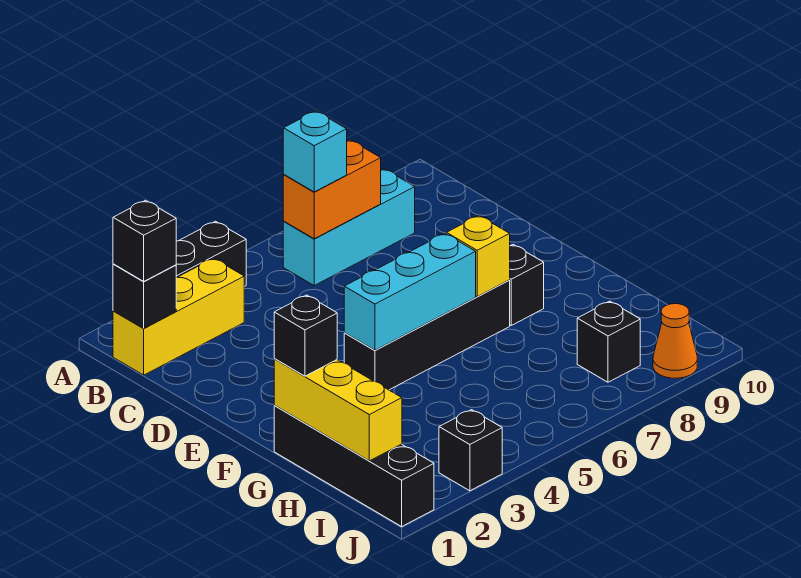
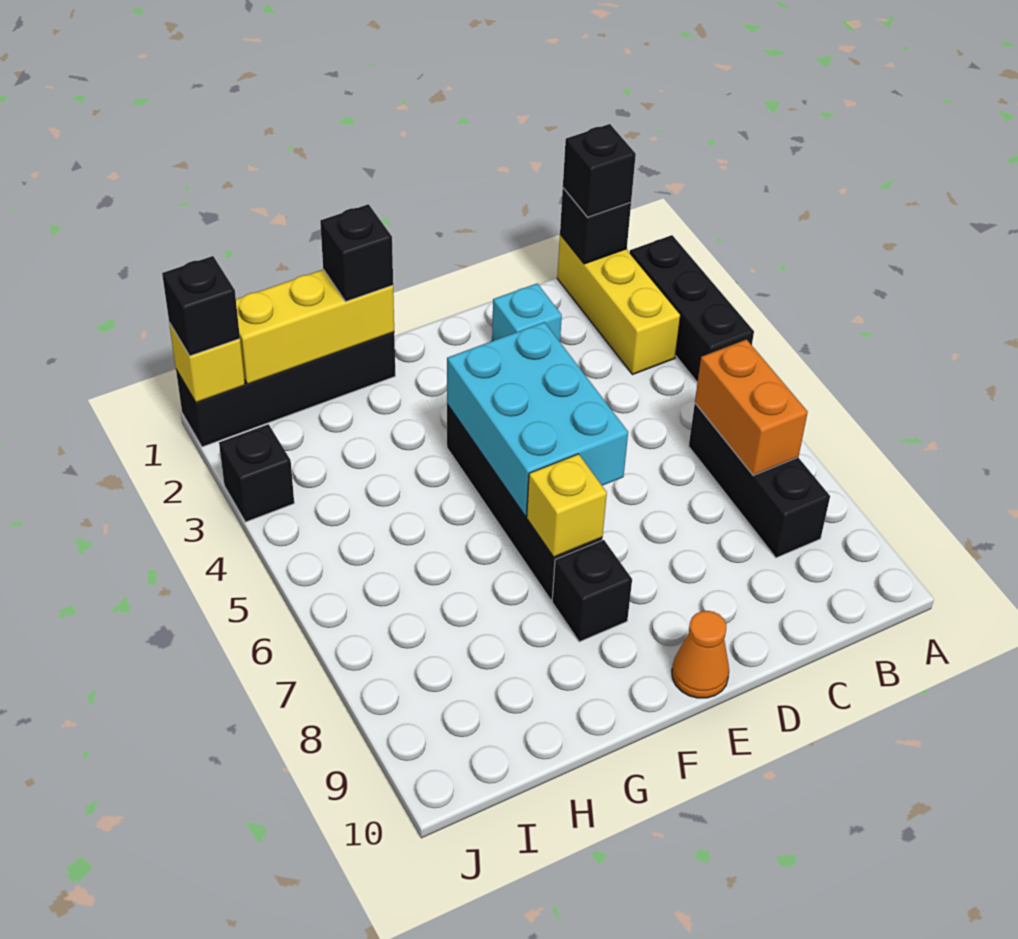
cyan 1x3 brick [283,169,415,285] -> black 1x3 brick [689,403,830,558]
cyan 1x1 brick [283,111,347,192] -> cyan 1x1 brick moved to [492,283,562,342]
cyan 1x3 brick [344,234,476,350] -> cyan 2x3 brick [447,322,628,516]
black 1x1 brick [577,301,640,382] -> black 1x1 brick moved to [162,256,240,356]
none -> yellow 1x1 brick [169,323,245,403]
orange 1x1 cone [653,304,697,378] -> orange 1x1 cone moved to [672,611,729,698]

